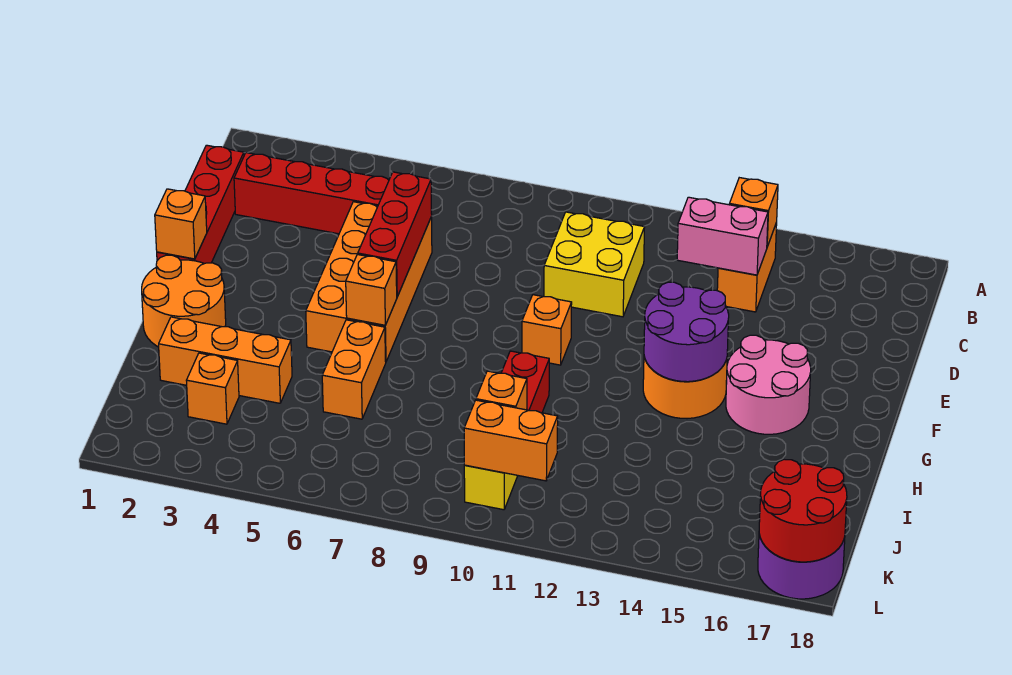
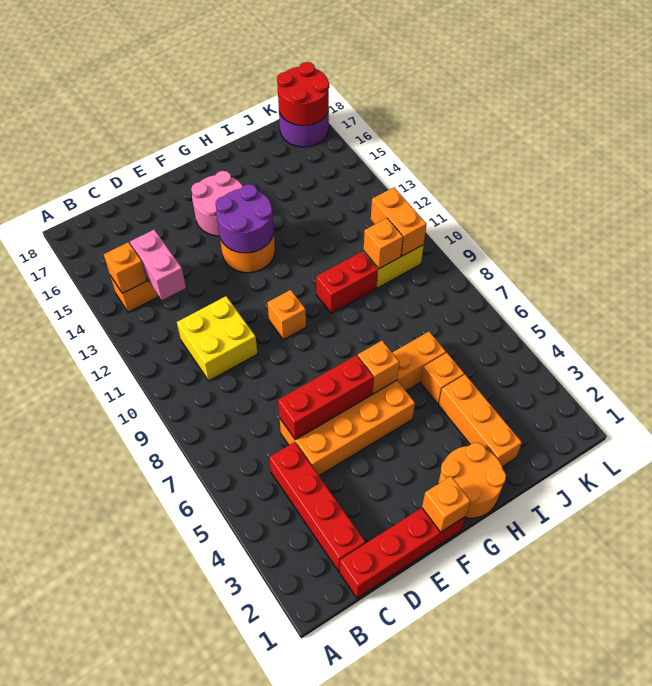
orange 1x1 brick [186,353,239,424] -> orange 1x1 brick moved to [421,353,464,404]

